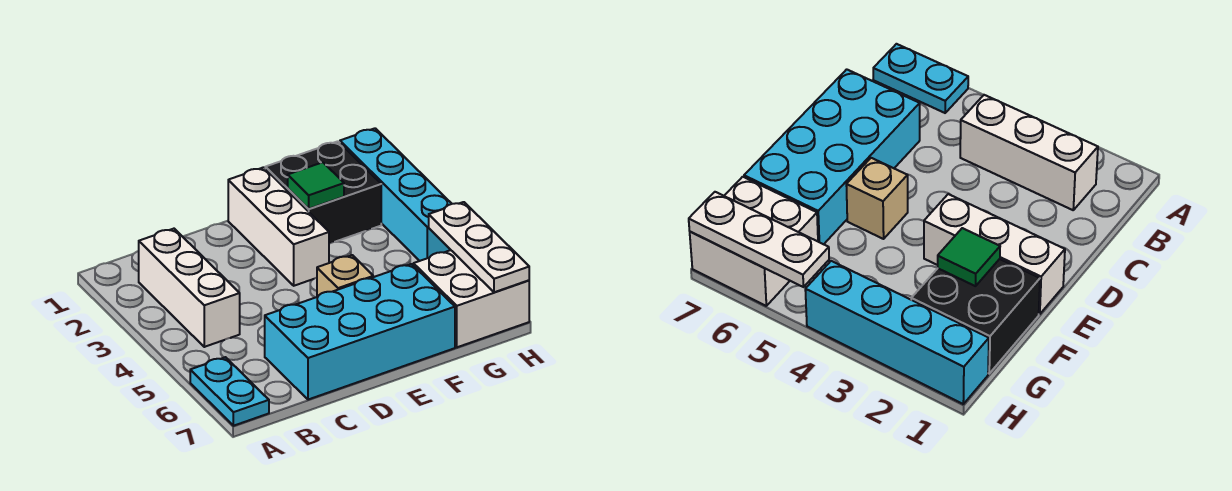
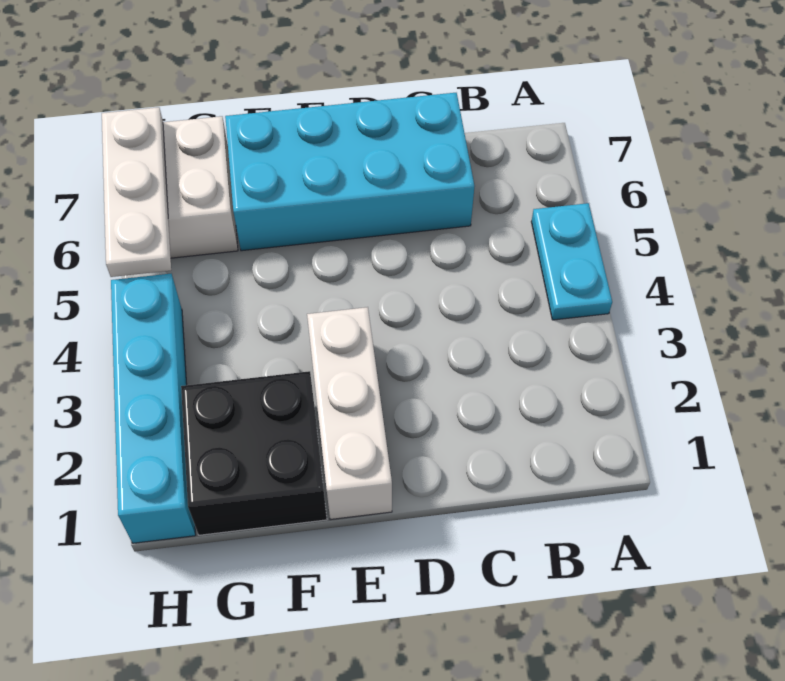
cyan 1x2 plate [190,357,269,426] -> cyan 1x2 plate moved to [531,203,612,320]
white 1x3 brick [139,229,240,347] -> none
tan 1x1 brick [317,255,373,297] -> none
green 1x1 tile [288,162,344,209] -> none

